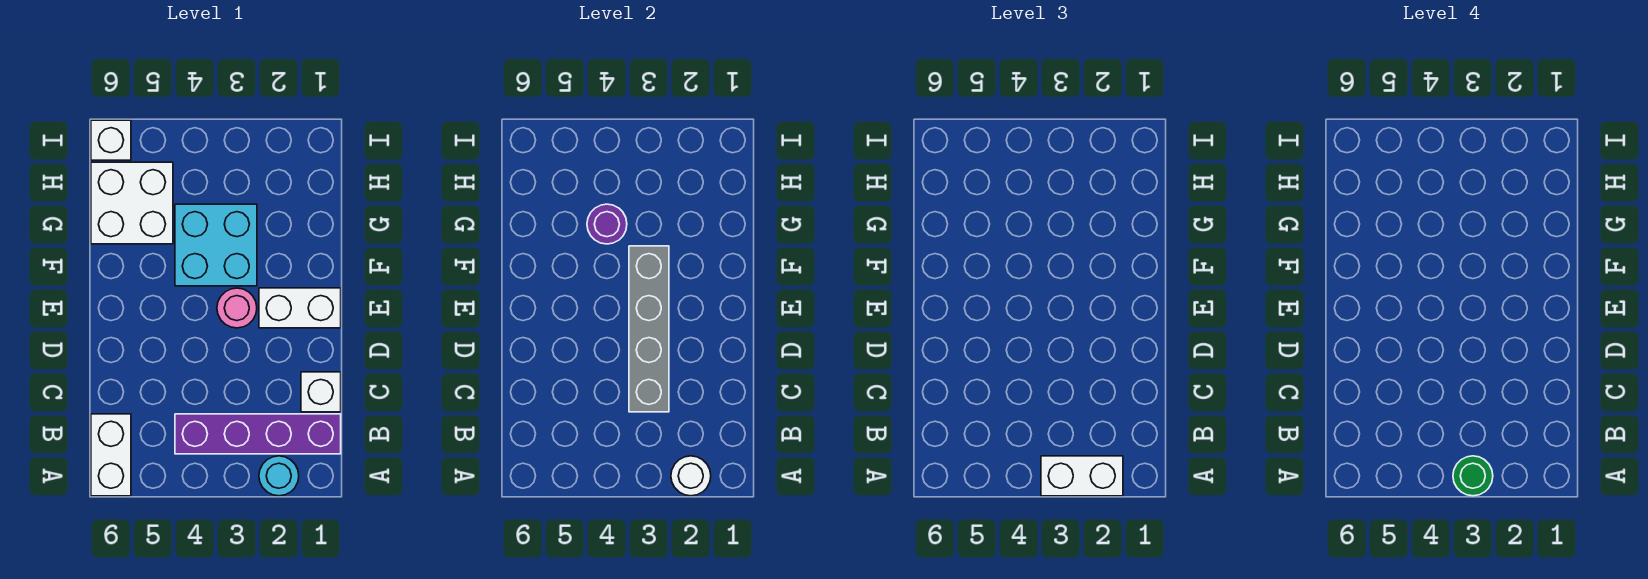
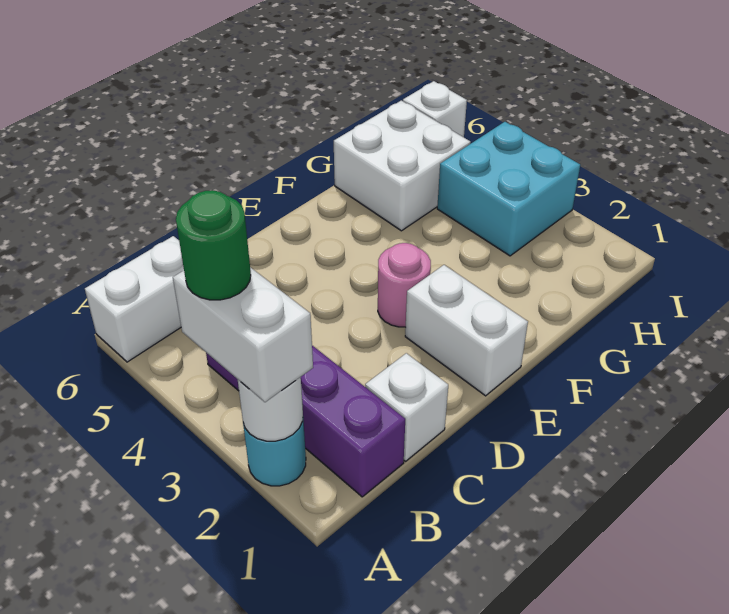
grey 1x4 brick [629,246,669,412] -> none
cyan 2x2 brick [175,204,257,286] -> cyan 2x2 brick moved to [437,122,580,256]
purple 1x1 round brick [587,204,627,244] -> none

